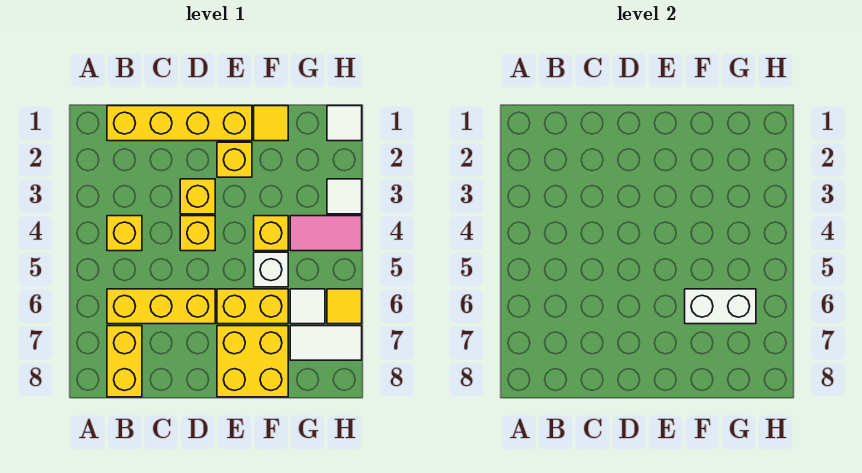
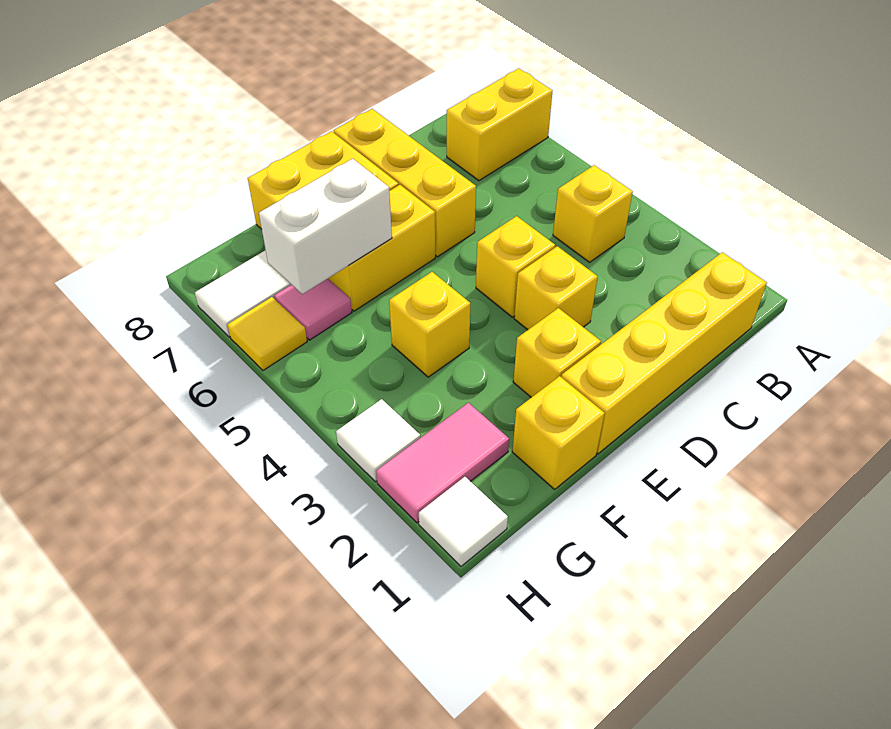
yellow 1x3 brick [107,289,215,324] -> yellow 1x3 brick turned to [334,109,476,257]
yellow 1x2 brick [107,326,142,397] -> yellow 1x2 brick turned to [447,68,552,181]
yellow 1x1 tile [254,106,288,141] -> yellow 1x1 brick [512,376,605,489]
white 1x1 brick [254,252,288,287] -> none
pink 1x2 tile [290,216,362,251] -> pink 1x2 tile moved to [376,403,509,523]
white 1x1 tile [290,289,325,324] -> pink 1x1 tile [274,279,352,340]

